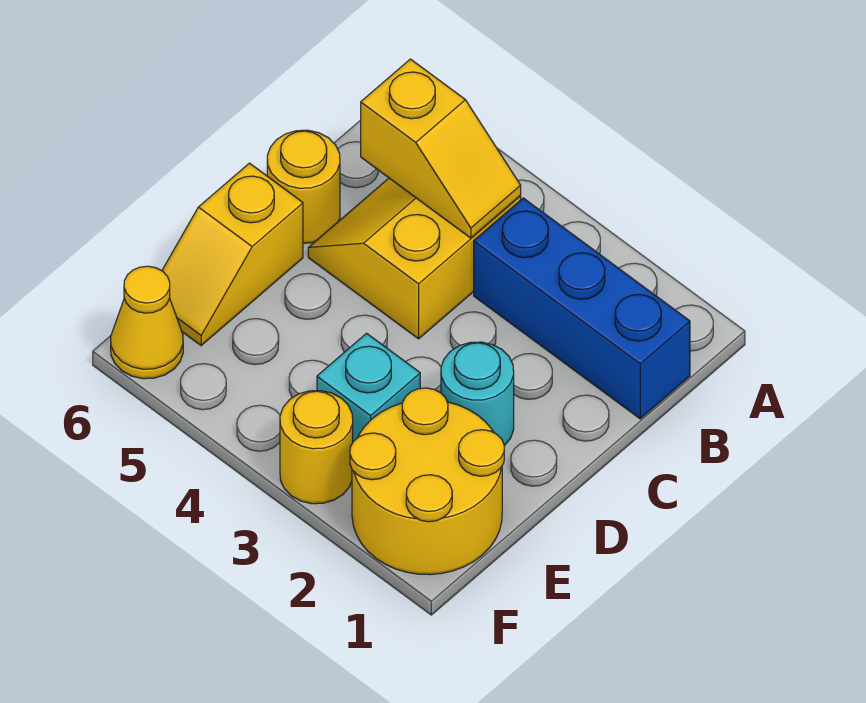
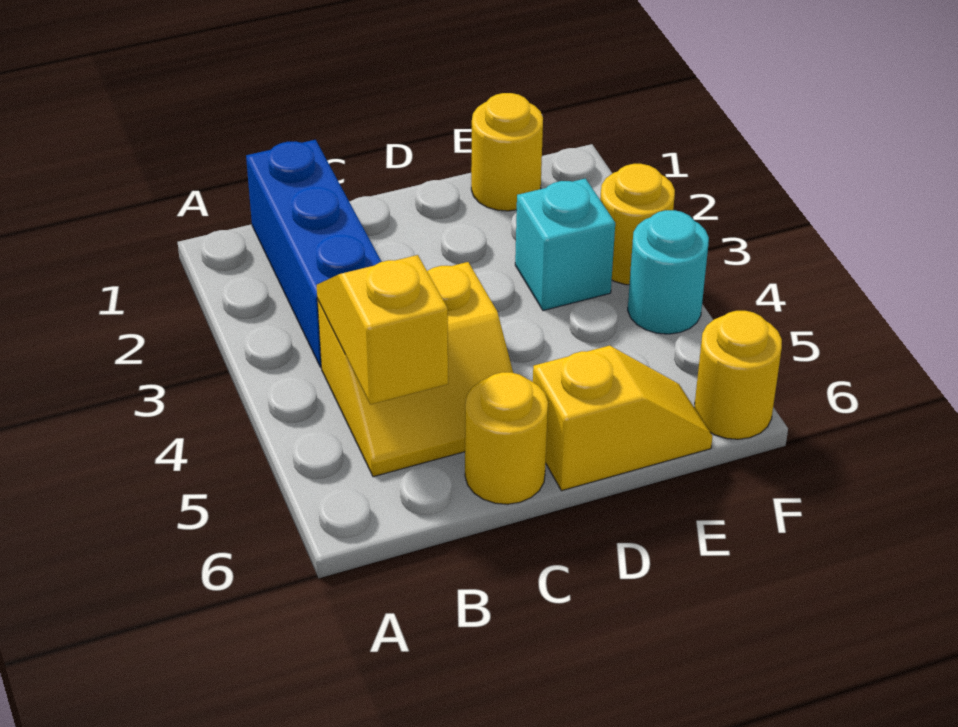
cyan 1x1 round brick [441,342,514,446] -> cyan 1x1 round brick moved to [628,210,709,334]
yellow 2x2 round brick [350,388,504,575] -> yellow 1x1 round brick [471,93,543,211]
yellow 1x1 cone [111,266,183,379] -> yellow 1x1 round brick [694,311,782,439]

